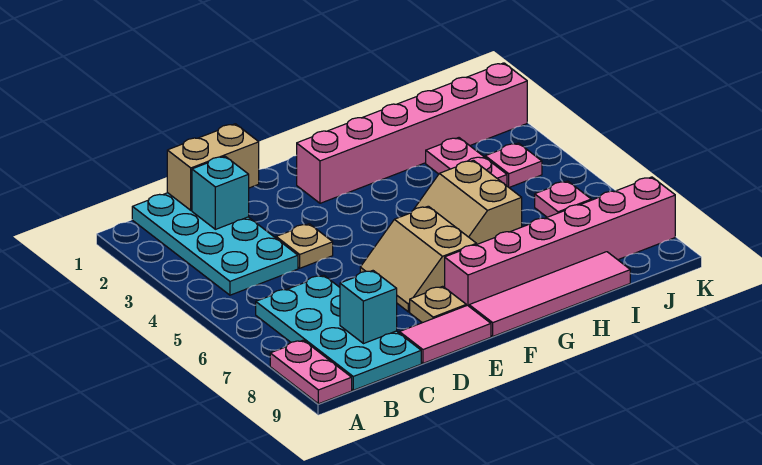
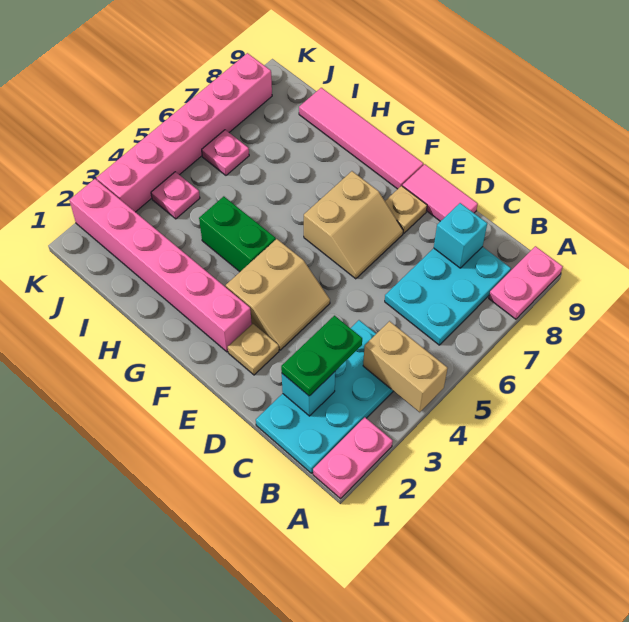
cyan 2x4 plate [256,275,421,390] -> cyan 2x3 plate [385,247,511,345]
tan 1x2 brick [167,124,259,210] -> tan 1x2 brick moved to [363,321,448,412]
none -> green 1x2 plate [281,316,362,396]
tan 1x1 plate [276,224,333,268] -> tan 1x1 plate moved to [228,324,279,375]
pink 1x6 brick [445,177,675,306] -> pink 1x6 brick turned to [96,53,272,212]
none -> green 1x2 brick [199,196,276,272]
tan 2x2 slope [414,160,522,244] -> tan 2x2 slope moved to [226,239,330,350]
pink 1x2 plate [426,138,507,186] -> pink 1x2 plate moved to [313,417,393,499]

